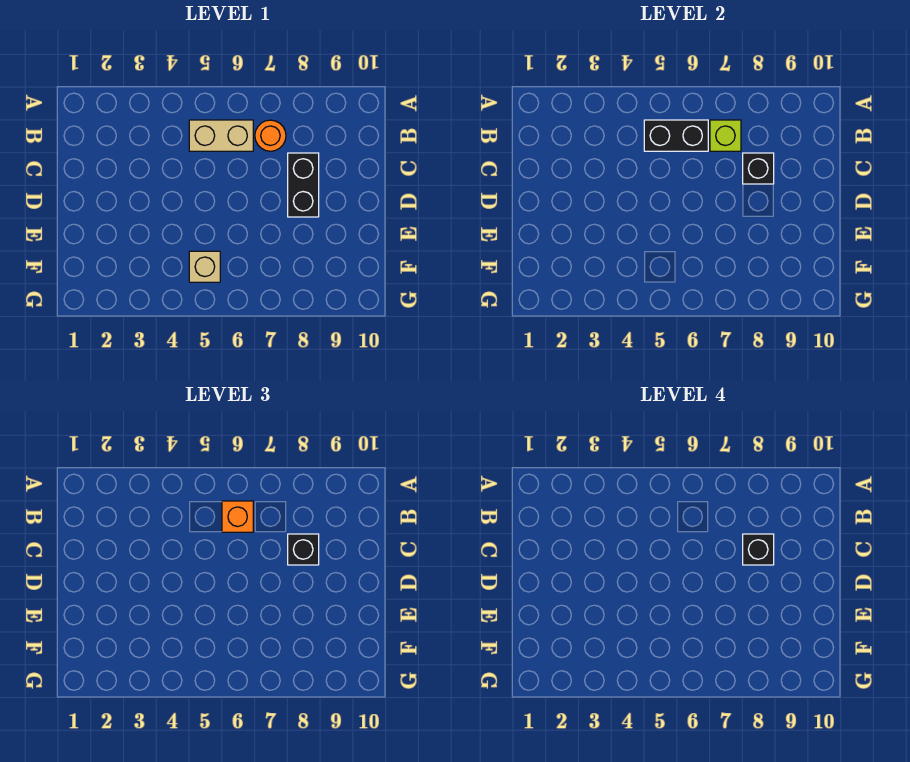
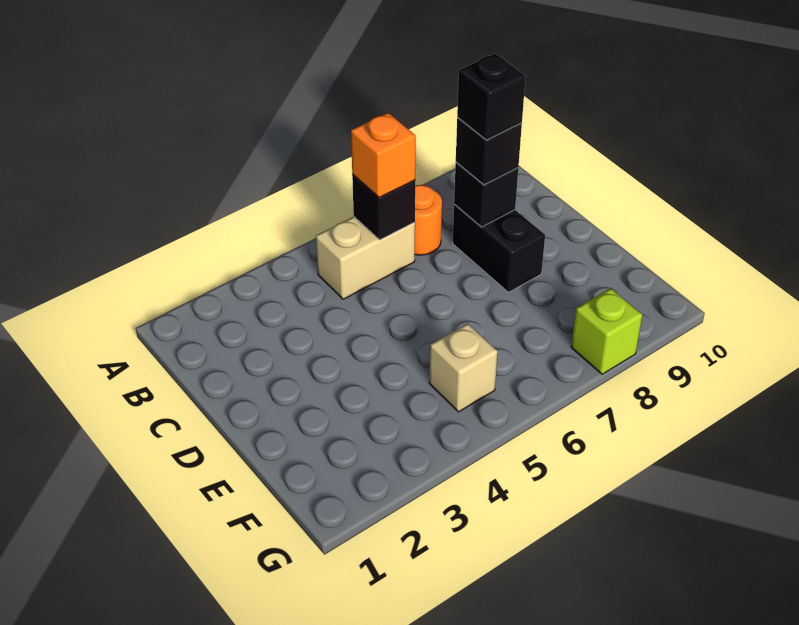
black 1x2 brick [644,120,708,151] -> black 1x1 brick [352,175,415,240]
lime 1x1 brick [710,120,741,151] -> lime 1x1 brick moved to [571,288,642,374]

